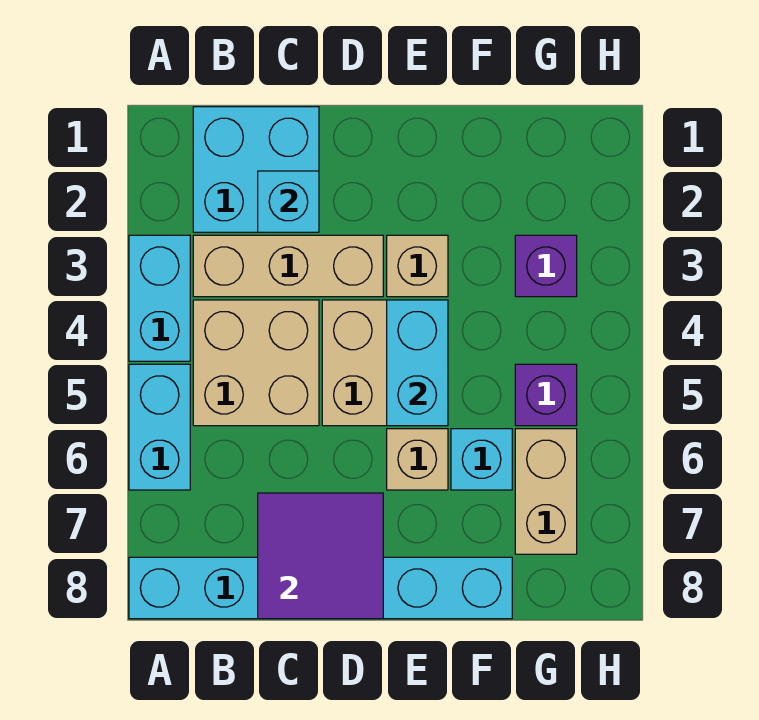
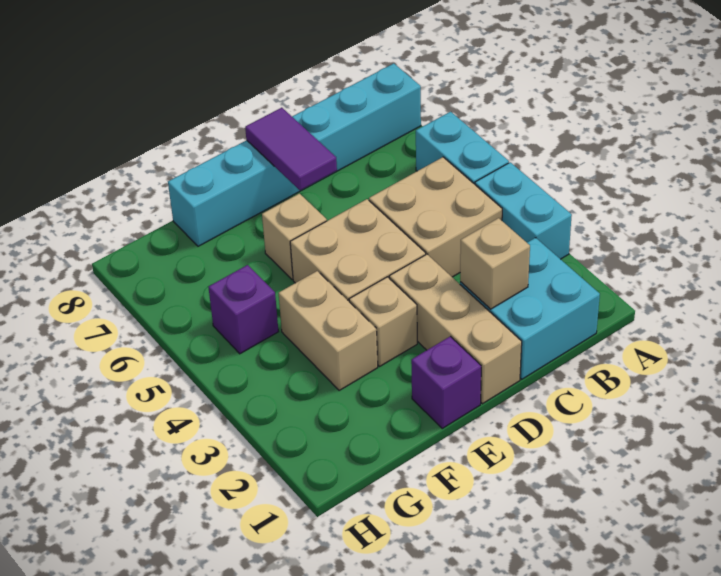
tan 1x3 brick [193,235,383,297] -> tan 1x3 brick turned to [389,254,522,404]
cyan 1x1 brick [258,171,319,232] -> tan 1x1 brick [460,218,530,309]
purple 2x2 tile [258,493,383,619] -> purple 1x2 tile [245,108,337,190]
cyan 1x2 brick [387,300,448,426] -> none
cyan 1x1 brick [451,429,512,490] -> none
purple 1x1 brick [515,235,577,297] -> purple 1x1 brick moved to [411,336,481,428]
tan 1x2 brick [515,429,577,554] -> tan 1x2 brick moved to [279,271,378,390]

